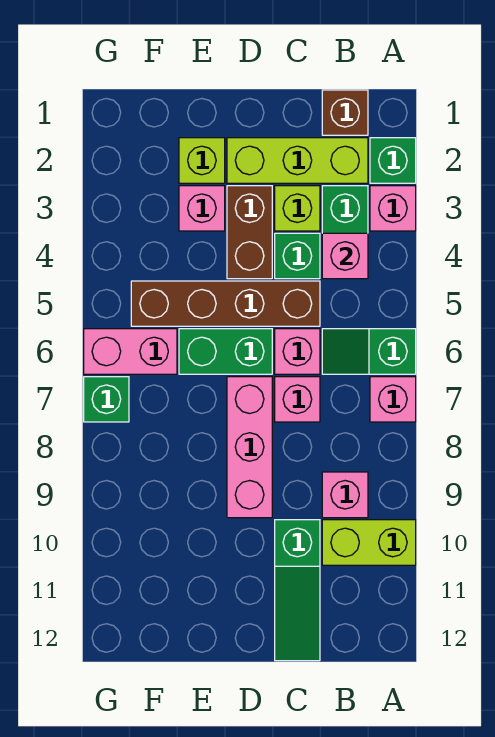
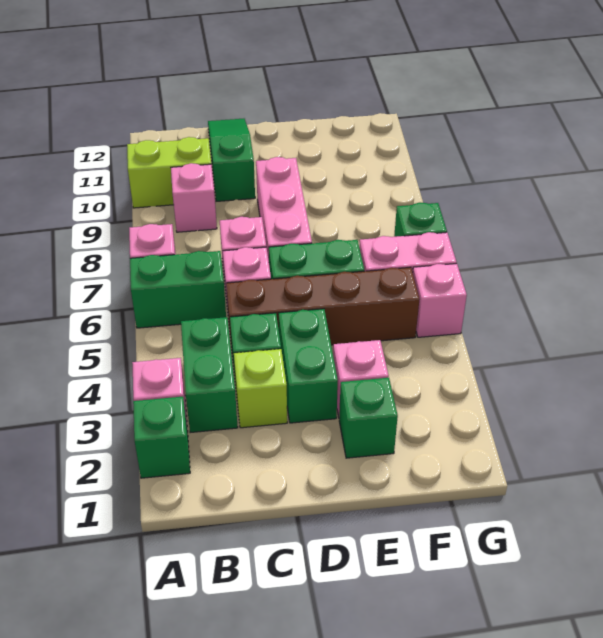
green 1x2 slope [322,329,416,374] -> green 1x2 brick [130,251,226,328]
brown 1x1 brick [322,90,368,135] -> none
lime 1x3 brick [227,138,368,183] -> none
pink 1x1 brick [322,233,368,279] -> pink 1x1 brick moved to [413,264,467,337]
brown 1x2 brick [227,186,272,279] -> green 1x2 brick [278,309,338,423]
lime 1x1 brick [179,138,225,183] -> green 1x1 brick [339,378,398,458]

